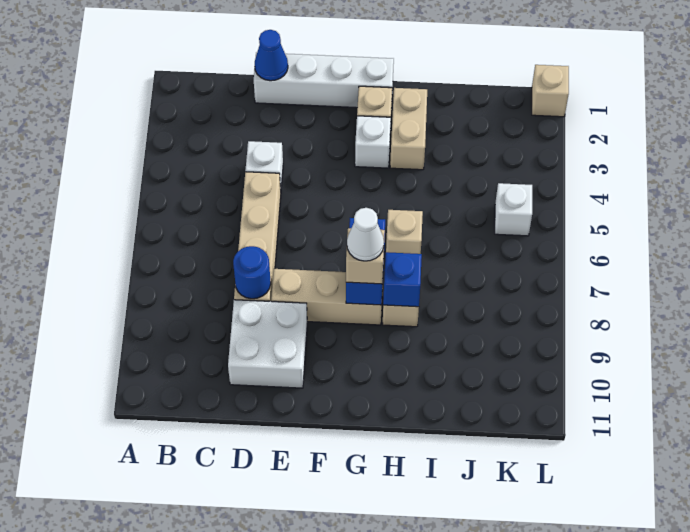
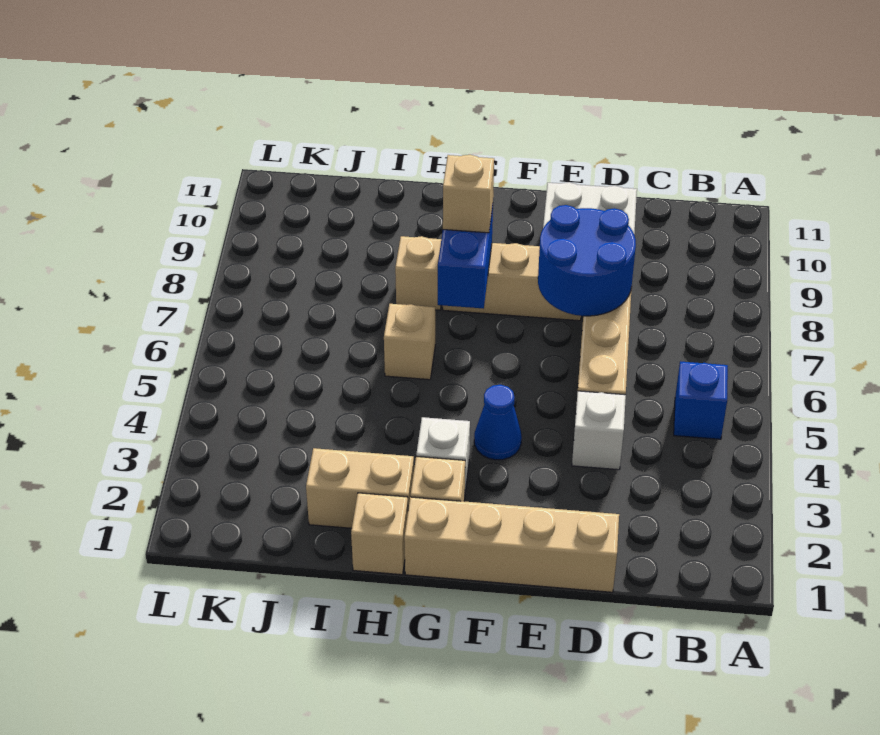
white 1x4 brick [254,52,394,108] -> tan 1x4 brick [404,497,619,592]
blue 1x1 cone [255,30,288,81] -> blue 1x1 cone moved to [474,385,522,460]
blue 1x1 round brick [233,246,271,299] -> blue 2x2 round brick [538,205,636,316]
white 1x1 cone [347,208,384,261] -> none
tan 1x2 brick [390,88,427,170] -> tan 1x2 brick turned to [306,448,414,528]
blue 1x1 brick [383,252,422,307] -> blue 1x1 brick moved to [674,361,728,439]
white 1x1 brick [495,183,532,236] -> none
tan 1x1 brick [532,65,569,117] -> tan 1x1 brick moved to [351,493,408,575]

